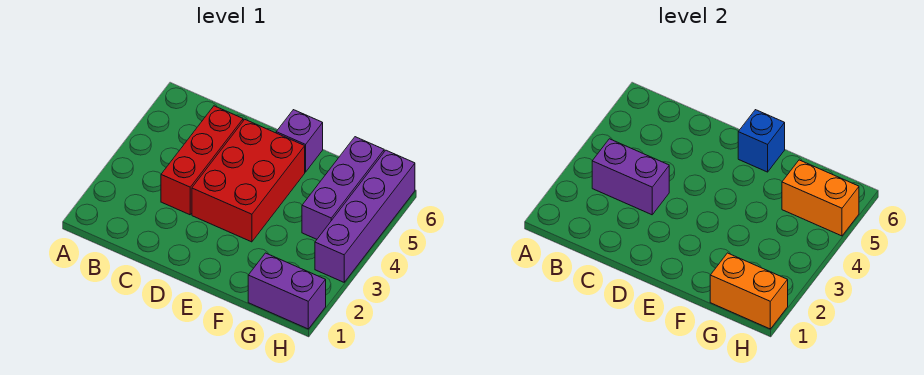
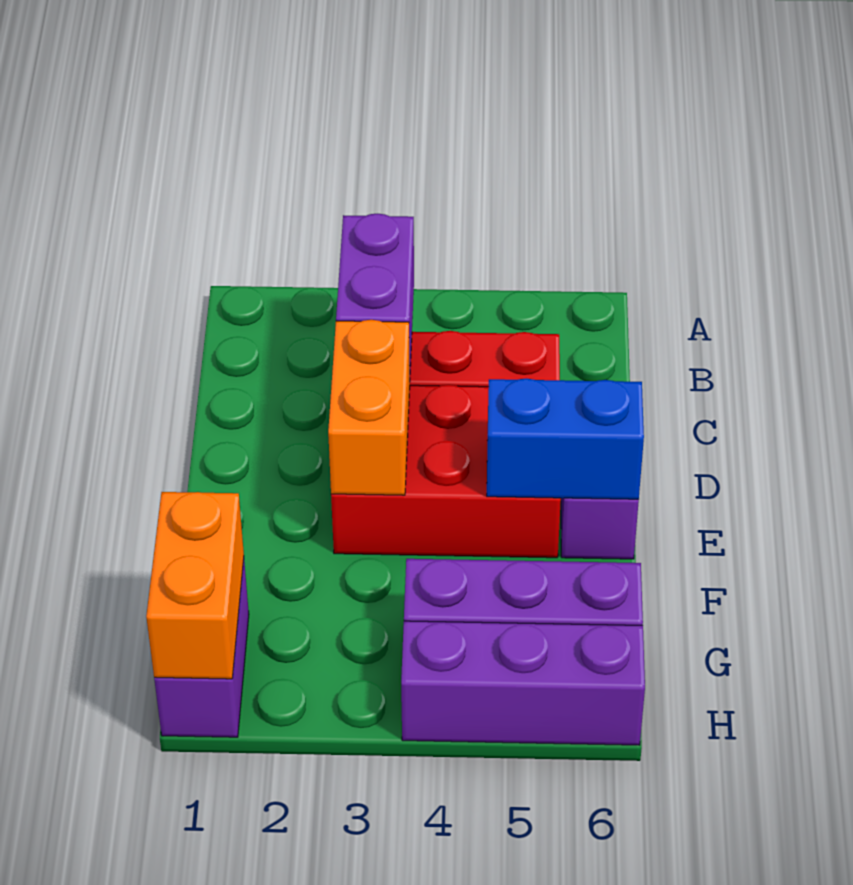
blue 1x1 brick [738,110,785,172] -> blue 1x2 brick [487,378,644,499]
orange 1x2 brick [782,160,859,236] -> orange 1x2 brick moved to [328,320,410,495]
purple 1x4 brick [315,150,415,282] -> purple 1x3 brick [401,621,645,745]

